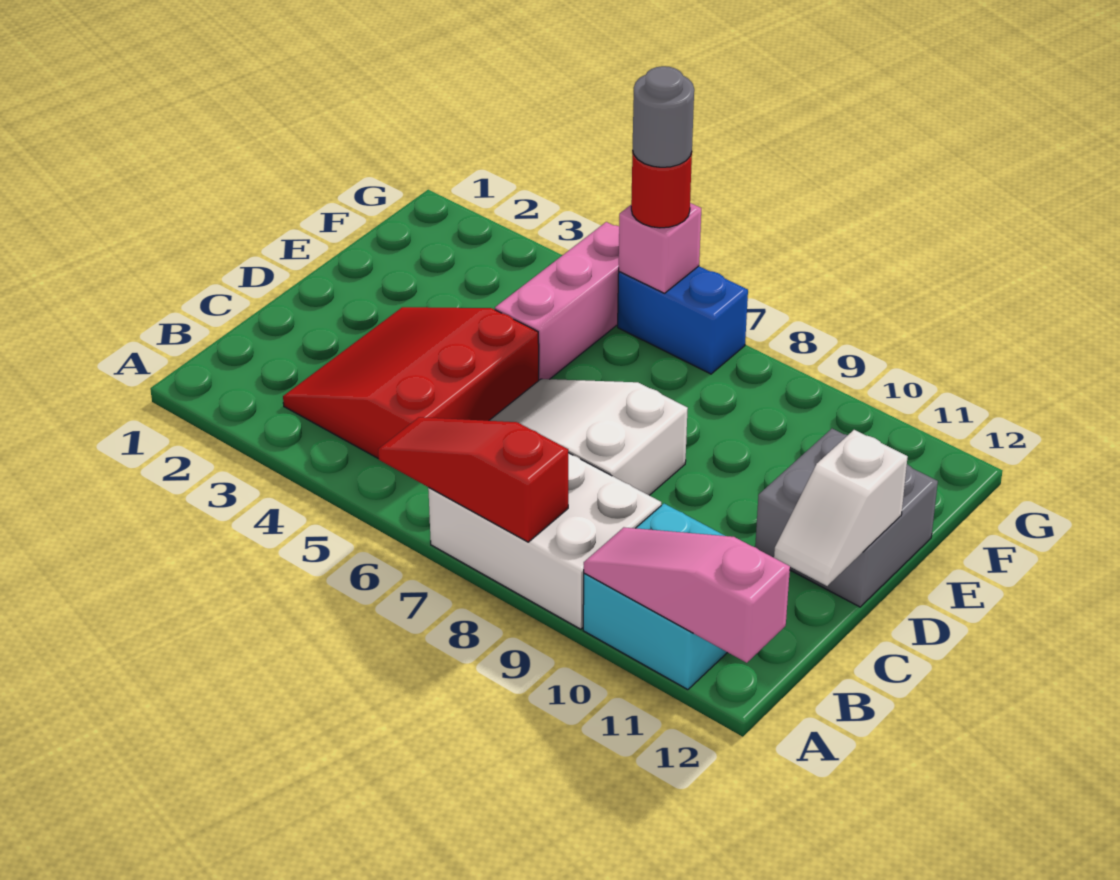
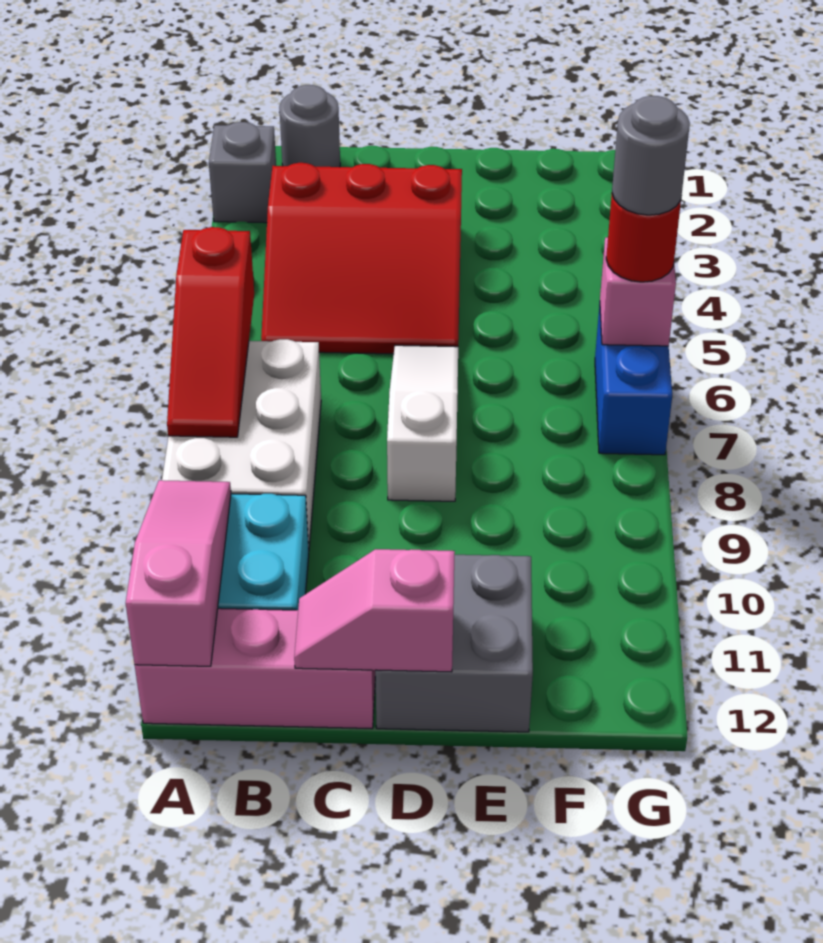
none -> grey 1x1 brick [209,122,276,223]
red 1x3 slope [378,417,568,542] -> red 1x3 slope turned to [167,227,254,437]
none -> grey 1x1 round brick [279,85,340,167]
red 3x3 slope [283,307,539,459] -> red 3x3 slope turned to [261,163,462,354]
white 2x3 slope [489,379,688,495] -> white 1x3 slope [387,345,458,501]
white 1x2 slope [774,430,908,586] -> pink 1x2 slope [294,549,455,672]
pink 1x3 brick [495,222,619,380] -> pink 1x3 brick moved to [135,608,375,729]

